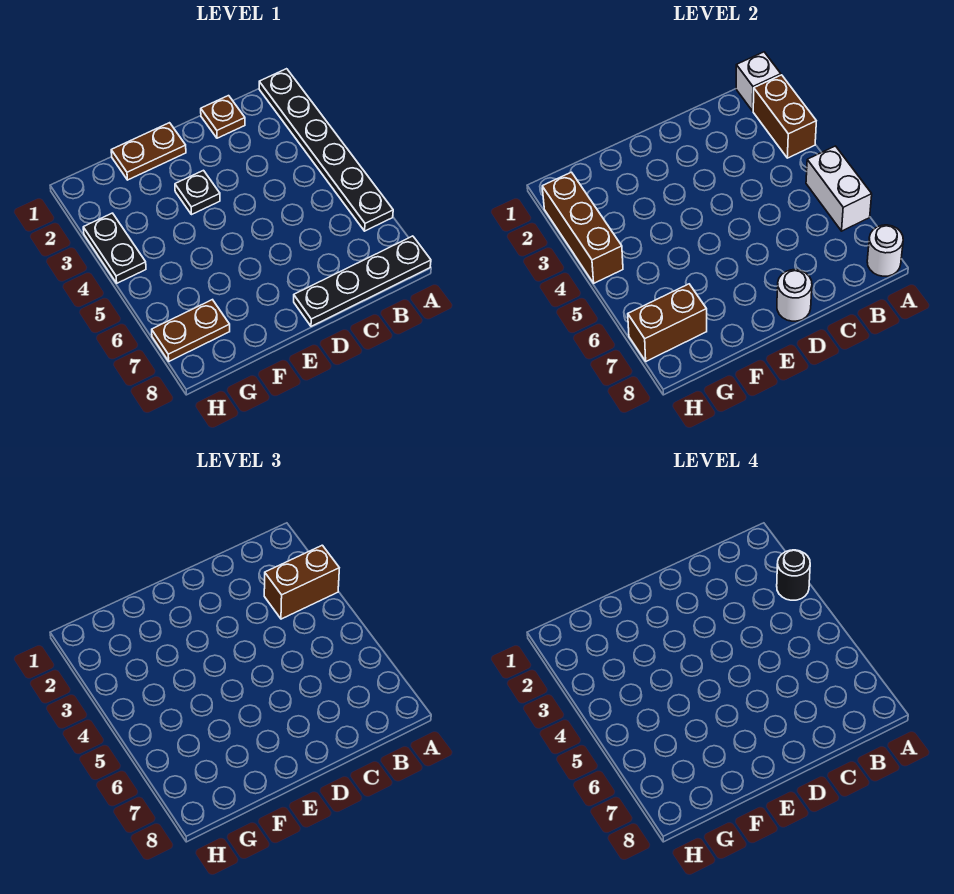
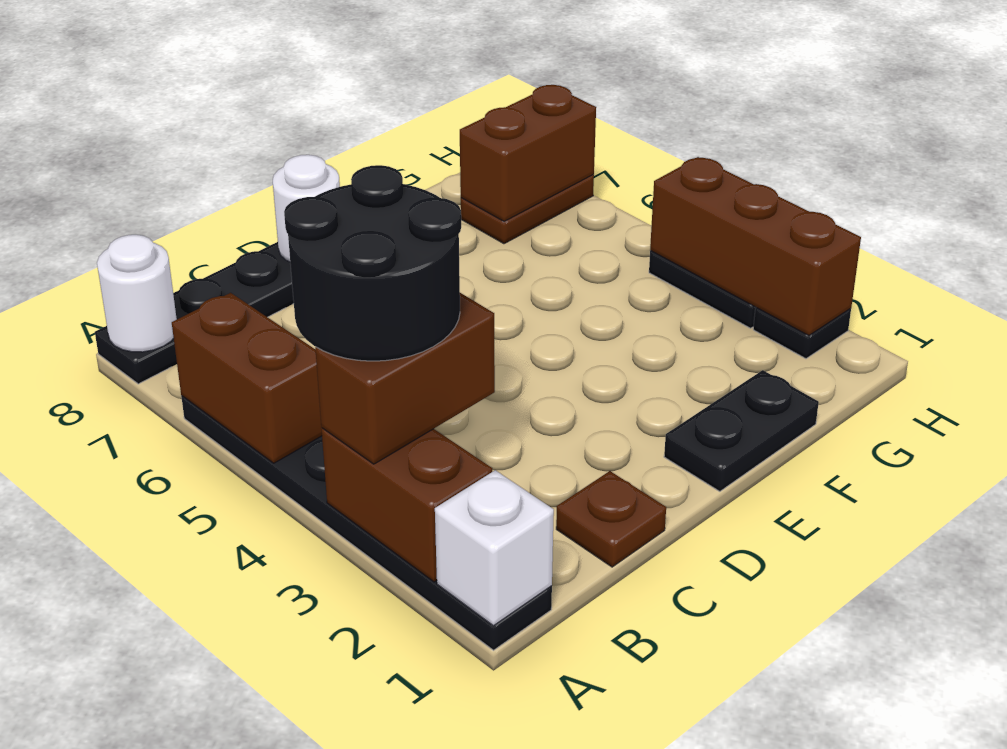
black 1x1 round brick [777,550,810,600] -> black 2x2 round brick [284,165,461,361]
white 1x2 brick [806,146,872,231] -> brown 1x2 brick [172,293,322,463]
brown 1x2 plate [111,123,186,180] -> black 1x2 plate [664,370,819,491]
black 1x1 plate [175,170,220,215] -> black 1x1 plate moved to [753,308,851,359]

